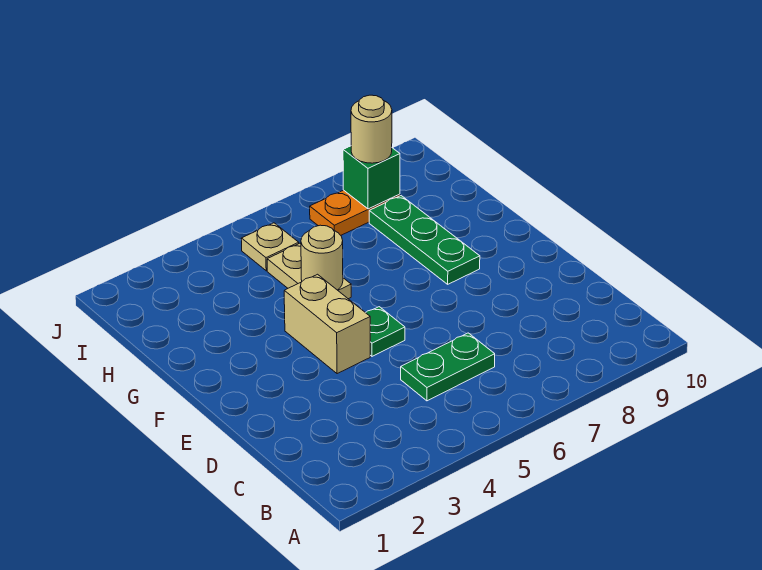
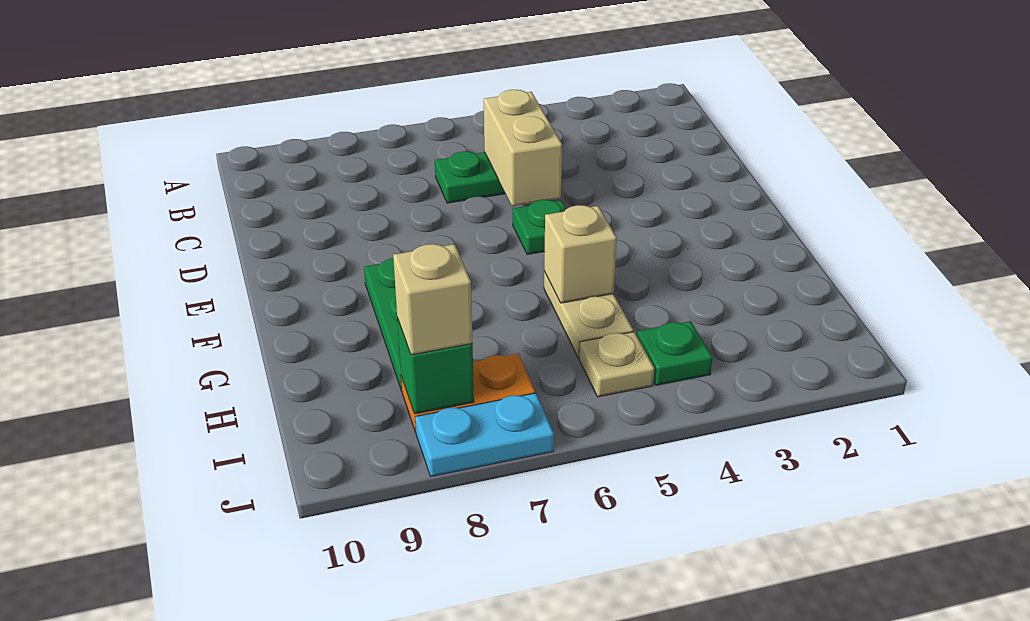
tan 1x2 brick [284,274,370,374] -> tan 1x2 brick moved to [484,90,562,206]
tan 1x1 round brick [301,225,343,290] -> tan 1x1 brick [544,205,617,303]
none -> green 1x1 plate [637,321,712,385]
tan 1x1 round brick [351,95,392,163] -> tan 1x1 brick [393,244,473,355]
none -> cyan 1x2 plate [415,393,554,476]

